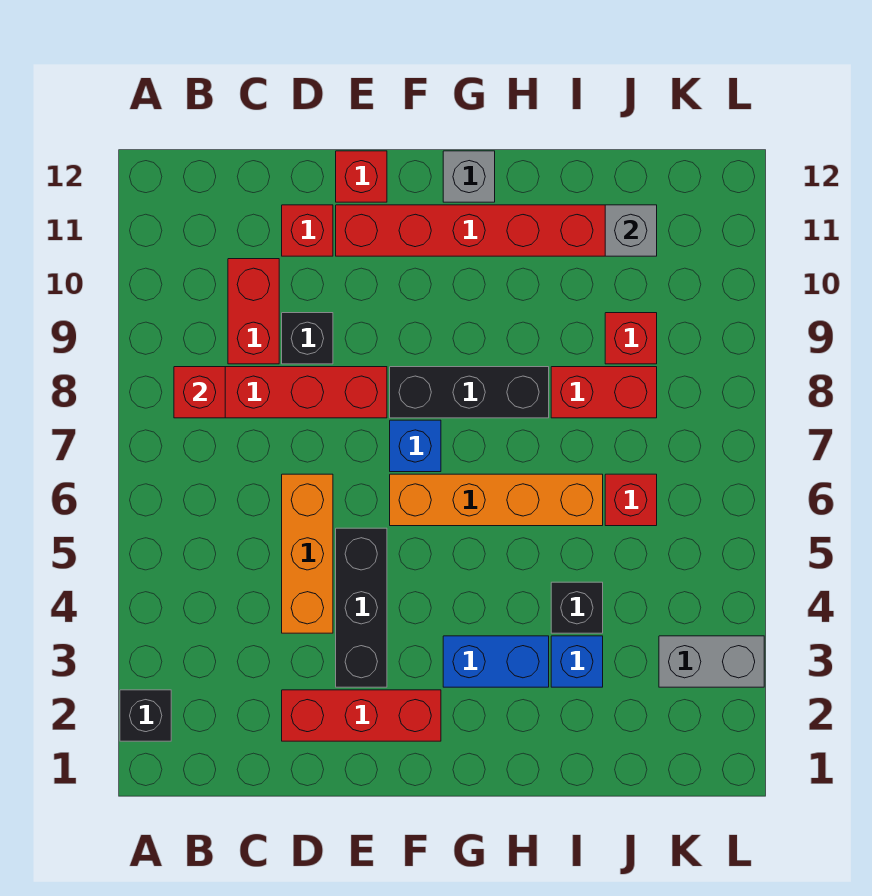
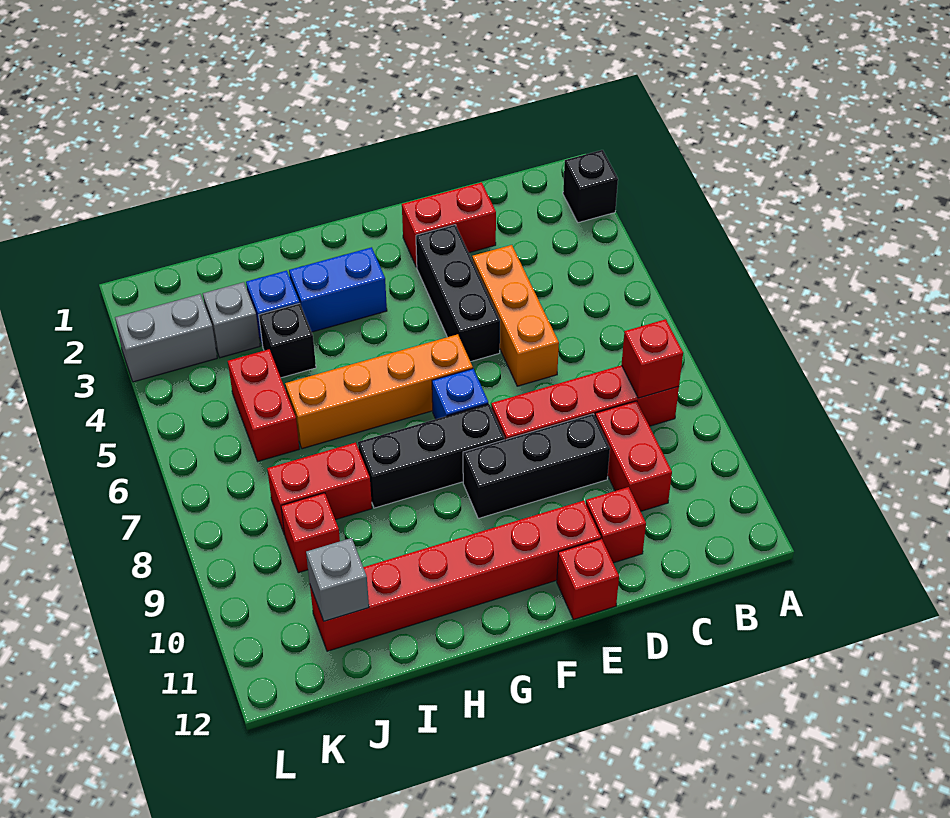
red 1x3 brick [282,690,441,741] -> red 1x2 brick [402,182,496,267]
black 1x1 brick [282,313,333,364] -> black 1x3 brick [463,414,610,518]
grey 1x1 brick [443,151,495,202] -> grey 1x1 brick moved to [203,282,260,358]
red 1x1 brick [605,474,657,526] -> red 1x2 brick [228,349,299,461]

